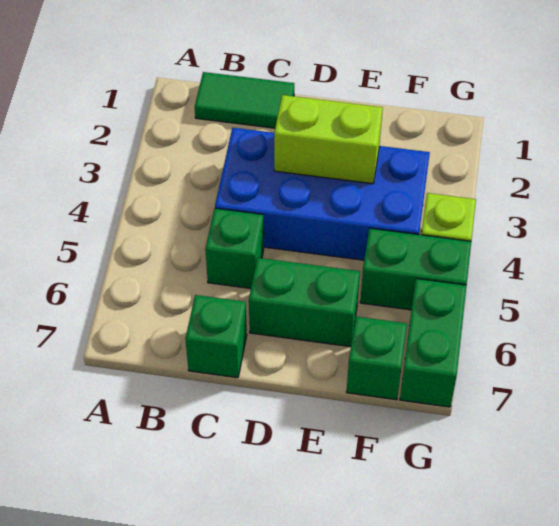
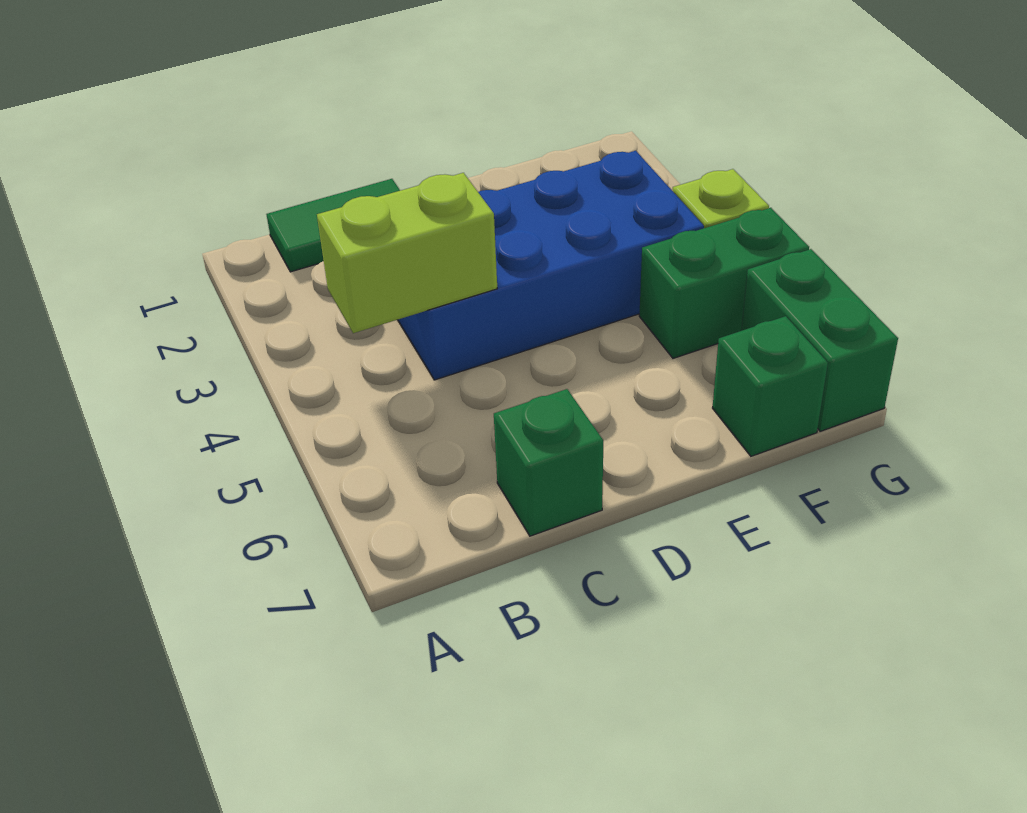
green 1x1 brick [205,208,264,288] -> none
lime 1x2 brick [274,95,383,184] -> lime 1x2 brick moved to [317,173,497,333]
green 1x2 brick [249,258,360,347] -> none

